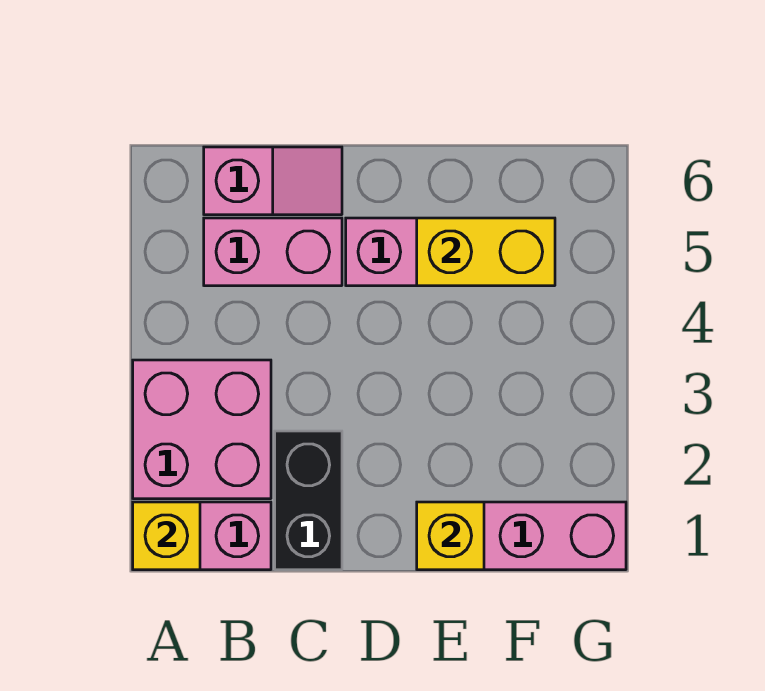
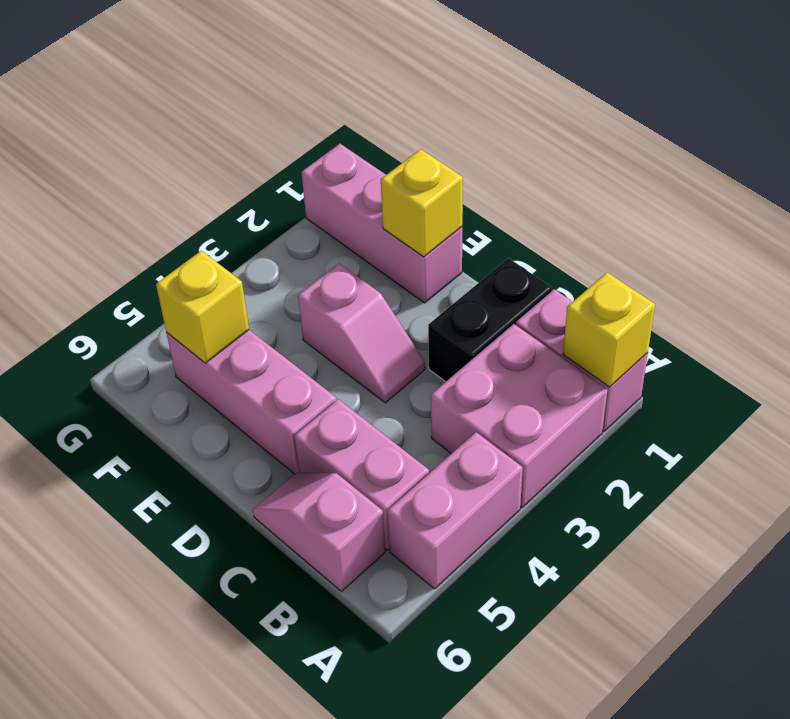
none -> pink 1x2 brick [387,432,523,589]
none -> pink 1x2 slope [298,263,425,403]
yellow 1x2 brick [417,218,555,286] -> yellow 1x1 brick [156,251,249,363]

